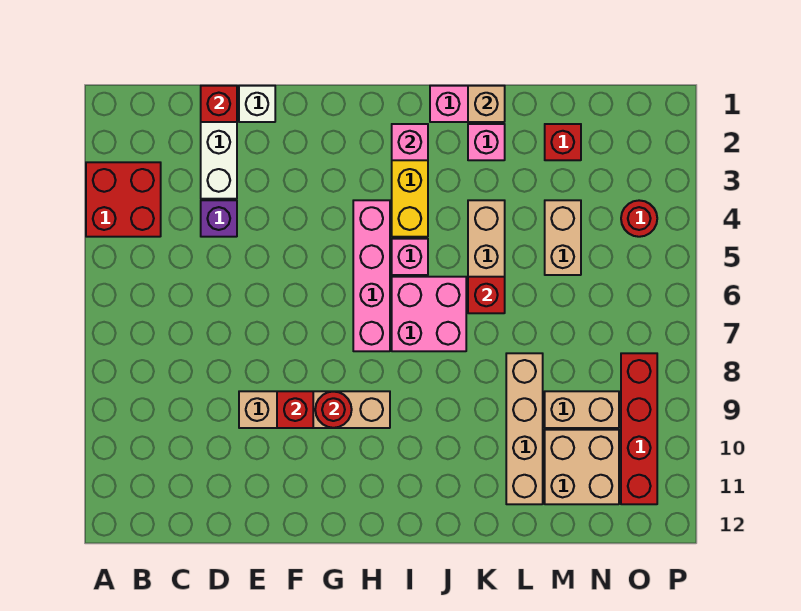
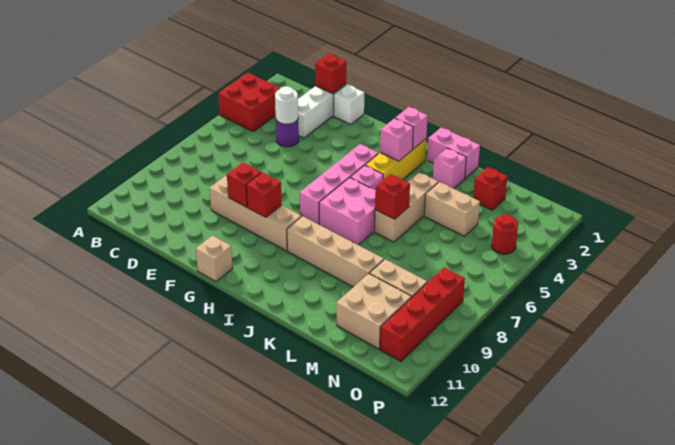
purple 1x1 brick [201,200,237,237] -> purple 1x1 round brick [276,120,299,147]
none -> white 1x1 round brick [275,86,298,124]
red 1x1 round brick [315,391,352,428] -> red 1x1 brick [246,172,282,217]
none -> pink 1x1 brick [380,118,413,161]
tan 1x1 brick [468,86,505,122] -> tan 1x1 brick moved to [196,236,233,282]
tan 1x4 brick [506,353,543,504] -> tan 1x4 brick turned to [287,216,384,287]
tan 1x2 brick [545,200,581,275] -> tan 1x2 brick turned to [424,182,480,236]

